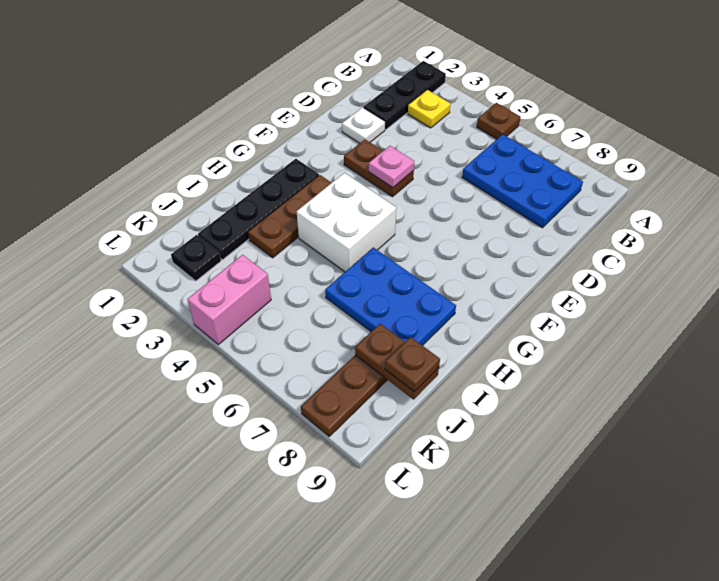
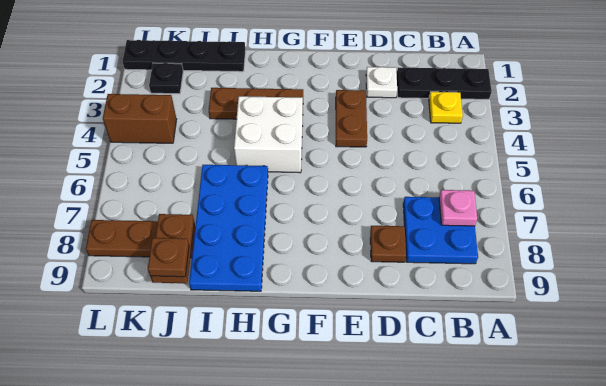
brown 1x1 plate [477,103,521,139] -> brown 1x1 plate moved to [370,226,406,262]
blue 2x3 plate [462,134,583,228] -> blue 2x2 plate [403,197,478,264]
pink 1x1 plate [369,146,414,188] -> pink 1x1 plate moved to [439,190,477,226]
black 1x4 plate [198,159,319,260] -> black 1x4 plate moved to [123,40,245,72]
blue 2x3 plate [325,247,456,346] -> blue 2x4 plate [189,165,268,291]
pink 1x2 brick [188,255,271,345] -> brown 1x2 brick [103,94,177,143]

